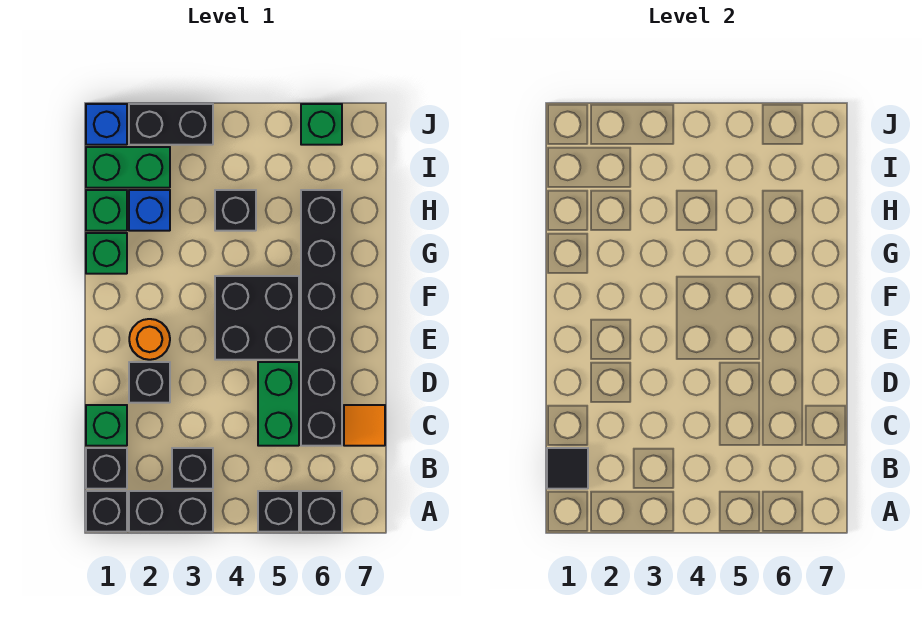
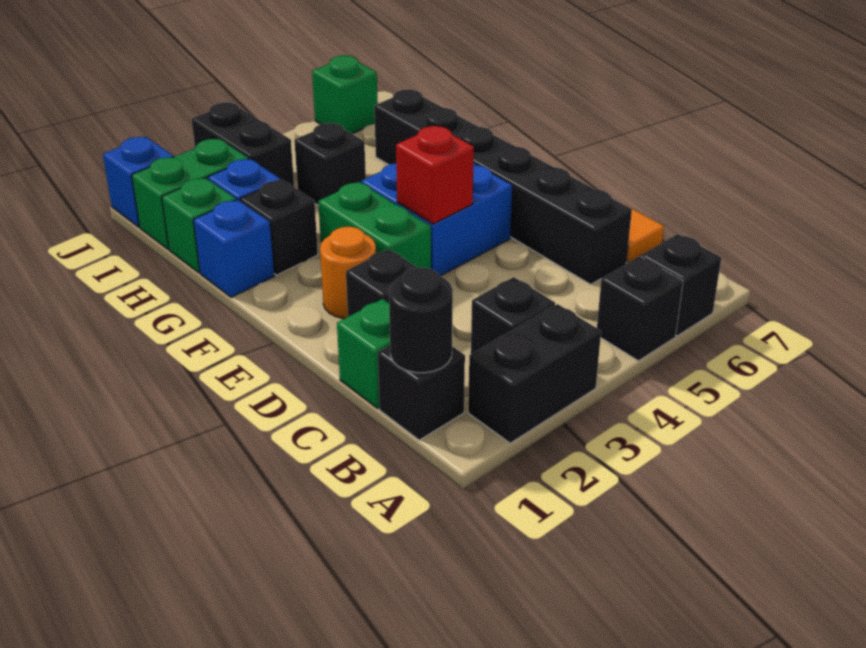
black 1x1 brick [86,491,127,532] -> black 1x1 brick moved to [240,180,318,275]
black 1x1 tile [547,448,588,489] -> black 1x1 round brick [389,268,453,373]
green 1x2 brick [258,362,299,446] -> green 1x2 brick moved to [318,182,431,269]
black 2x2 brick [215,276,299,360] -> blue 2x2 brick [361,163,512,276]
none -> red 1x1 brick [396,126,474,224]
green 1x1 brick [86,233,127,274] -> blue 1x1 brick [193,200,274,297]
black 1x2 brick [129,104,213,145] -> black 1x2 brick turned to [191,102,294,187]

